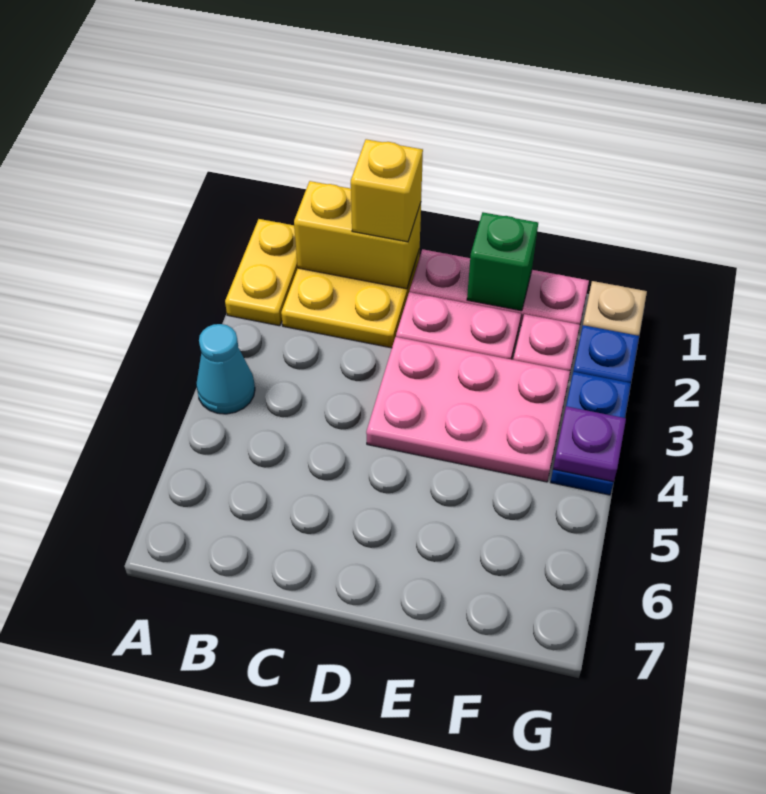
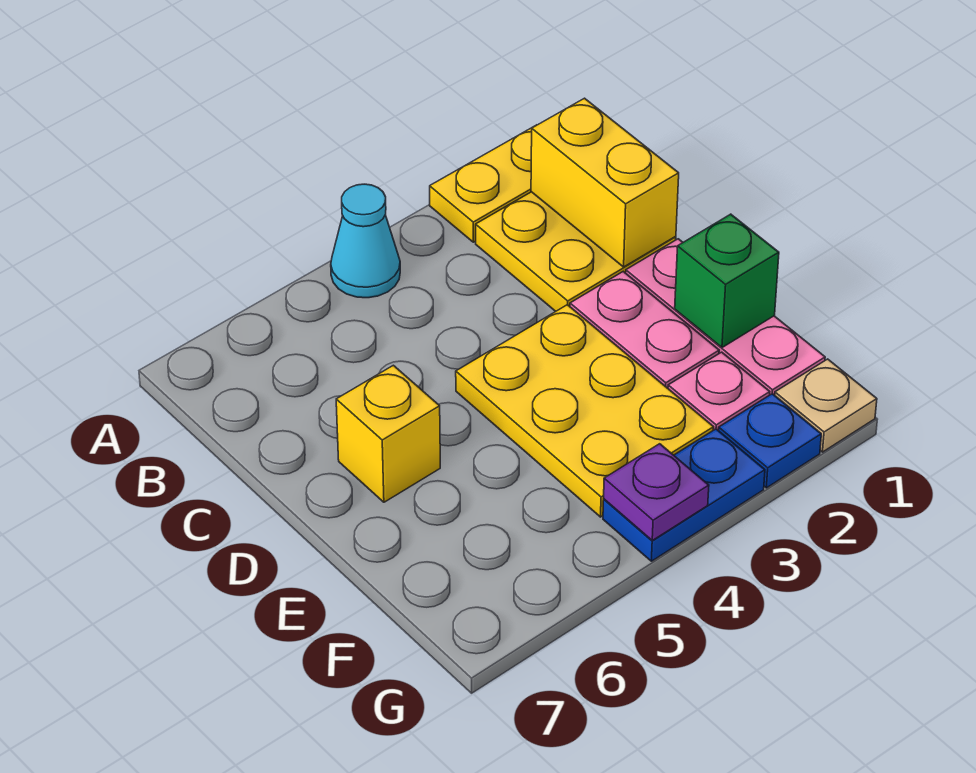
yellow 1x1 brick [351,139,423,242] -> yellow 1x1 brick moved to [336,365,440,502]
pink 2x3 plate [366,337,570,482] -> yellow 2x3 plate [456,305,714,517]

